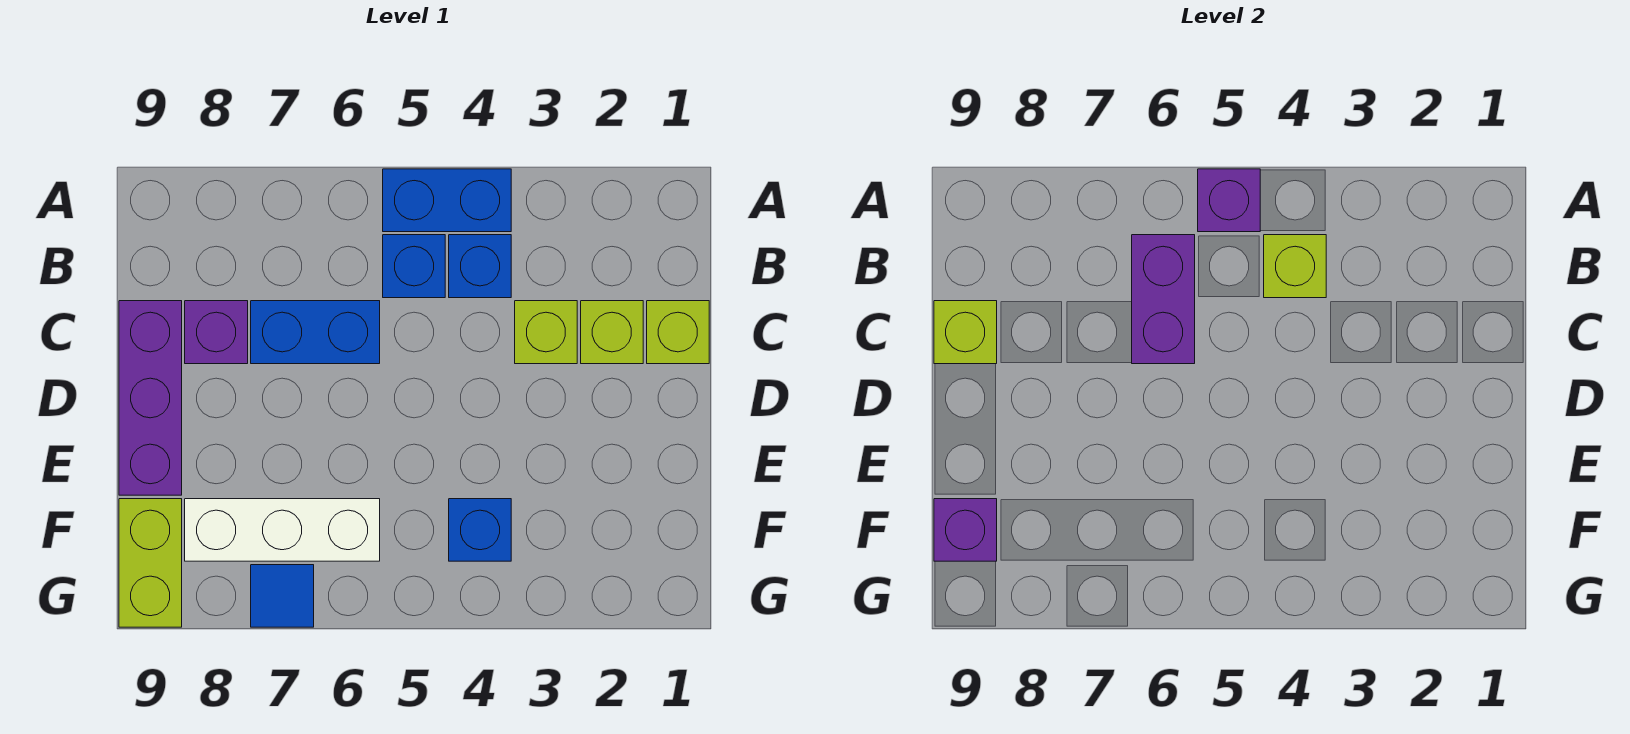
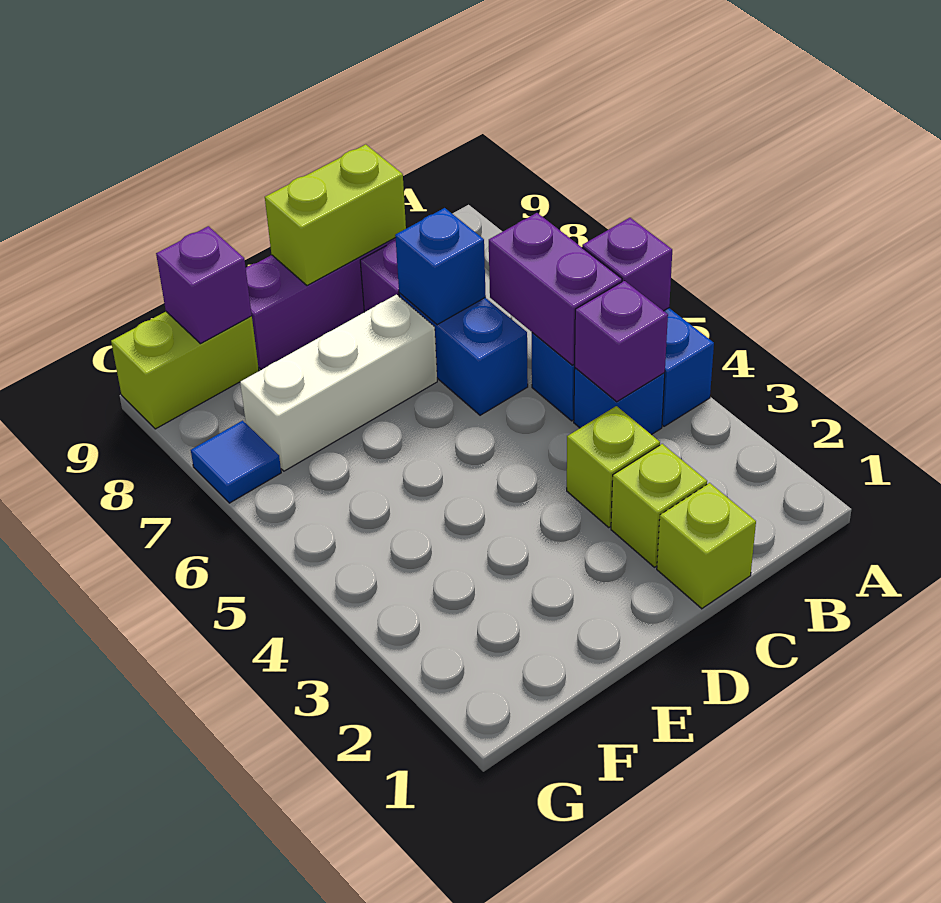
lime 1x1 brick [1264,235,1326,298] -> purple 1x1 brick [575,281,668,402]
purple 1x2 brick [1132,235,1195,364] -> purple 1x2 brick turned to [489,213,622,365]
lime 1x1 brick [934,301,997,364] -> lime 1x2 brick [265,144,406,286]
blue 1x1 brick [449,499,511,561] -> blue 1x1 brick moved to [395,208,486,325]
white 1x3 brick [185,499,380,561] -> white 1x3 brick turned to [240,295,437,471]

